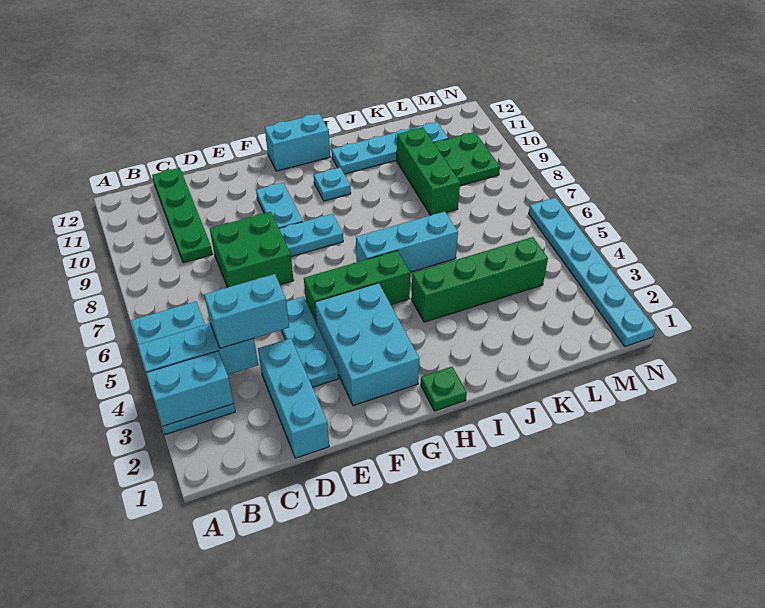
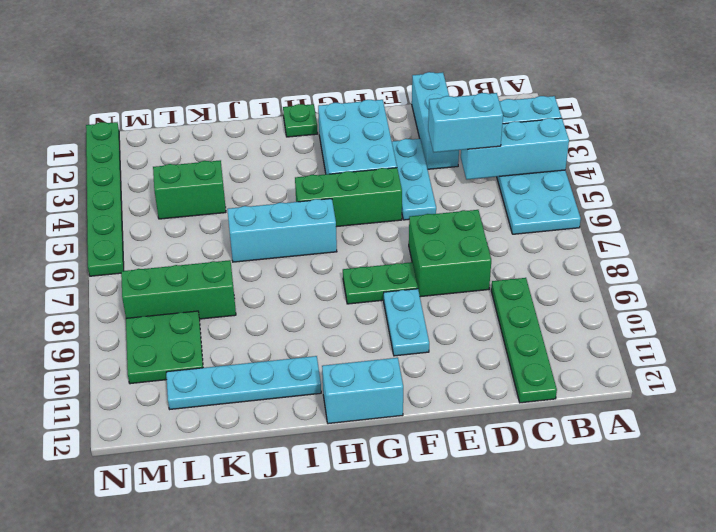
cyan 1x2 plate [279,214,343,257] -> green 1x2 plate [343,262,418,304]
cyan 1x1 plate [314,168,351,201] -> none
green 1x4 brick [411,237,548,322] -> green 1x2 brick [153,160,226,219]
green 1x3 brick [397,127,460,215] -> green 1x3 brick turned to [121,260,236,319]
cyan 1x6 plate [529,198,656,346] -> green 1x6 plate [86,122,124,276]

